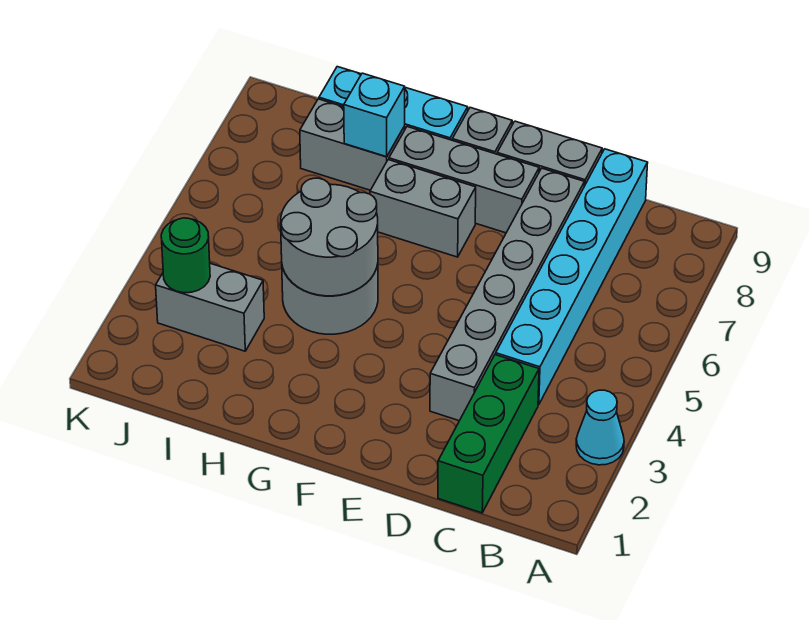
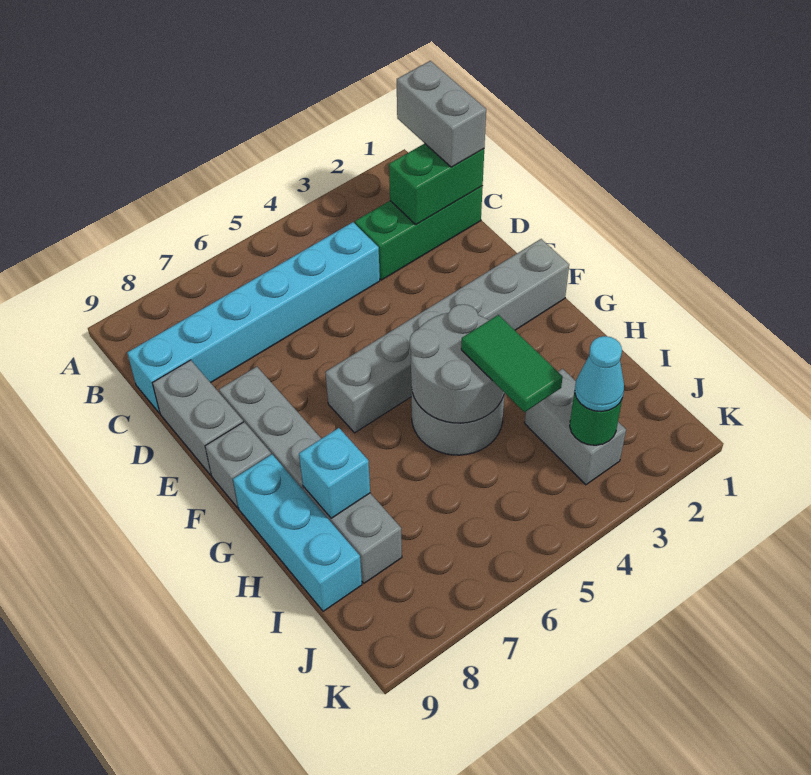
cyan 1x1 cone [576,390,624,465] -> cyan 1x1 cone moved to [575,336,624,412]
none -> green 1x2 brick [389,144,484,225]
grey 1x6 brick [430,168,584,421] -> grey 1x6 brick moved to [325,239,569,433]
grey 1x2 brick [370,160,476,257] -> grey 1x2 brick moved to [397,61,486,167]
none -> green 1x2 tile [461,315,563,412]

